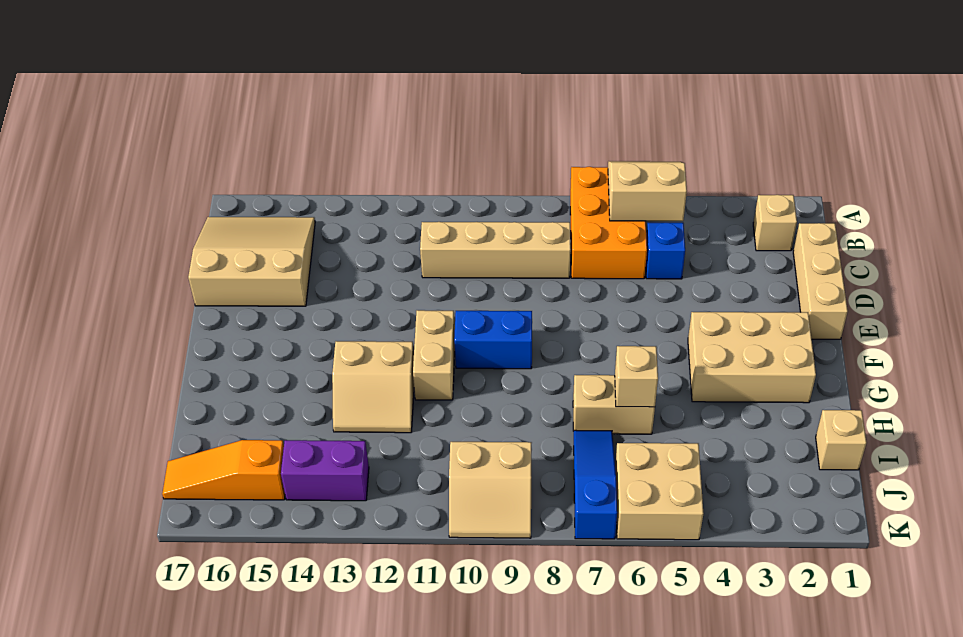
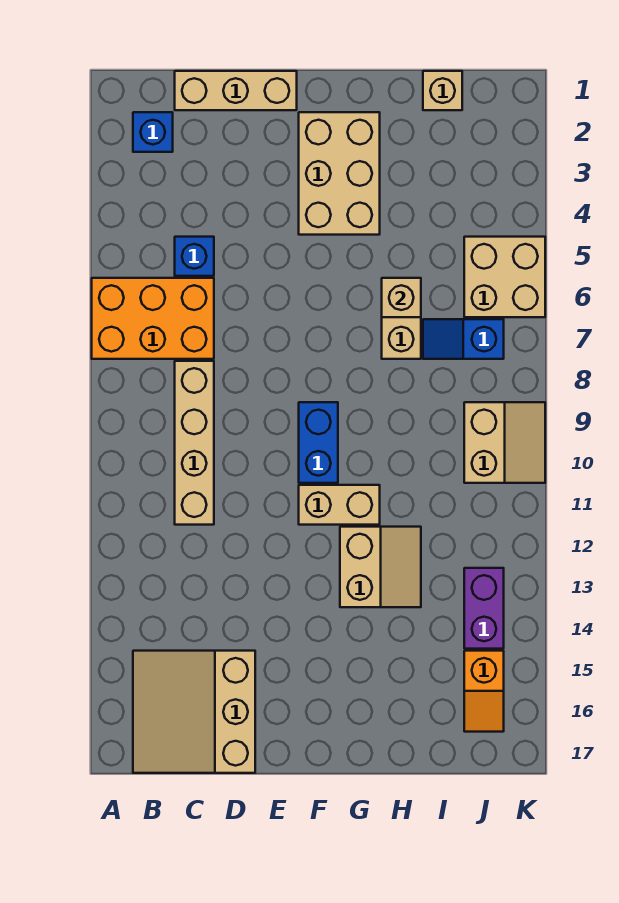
tan 2x2 slope [608,161,687,221] -> none
tan 1x1 brick [753,195,797,251] -> blue 1x1 brick [133,112,173,152]
blue 1x3 slope [574,430,617,539] -> blue 1x2 slope [423,319,504,359]
orange 1x3 slope [162,440,285,500] -> orange 1x2 slope [464,651,504,732]

